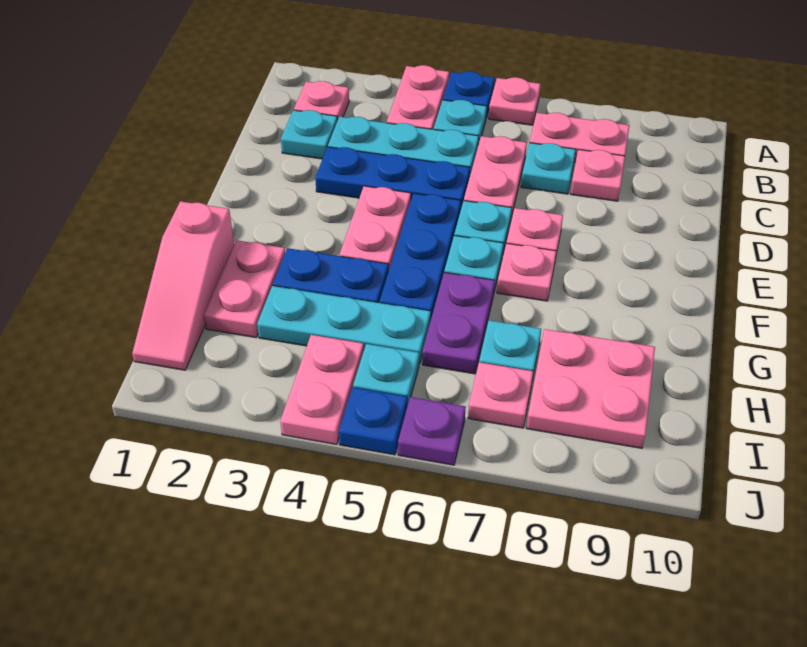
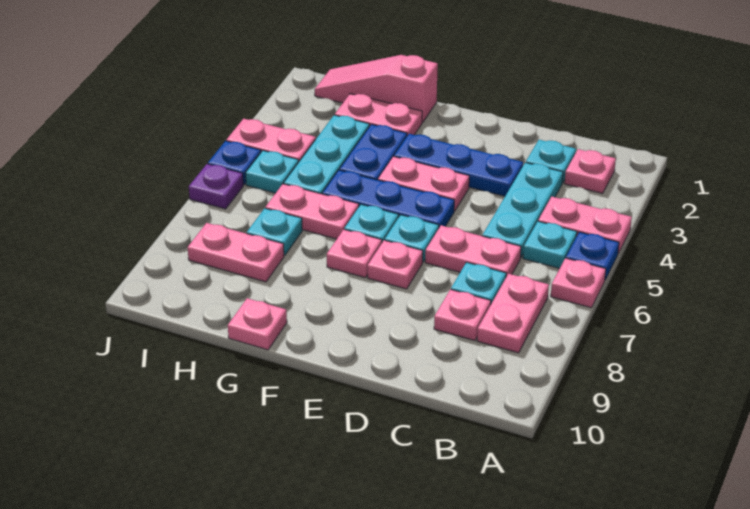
blue 1x3 plate [315,147,470,208] -> blue 1x3 plate turned to [394,134,523,196]
purple 1x2 plate [422,272,495,374] -> pink 1x2 plate [265,184,359,239]
pink 2x2 plate [526,329,655,448] -> pink 1x2 plate [188,223,284,282]
pink 1x1 plate [468,362,533,428] -> pink 1x1 plate moved to [228,298,287,350]

